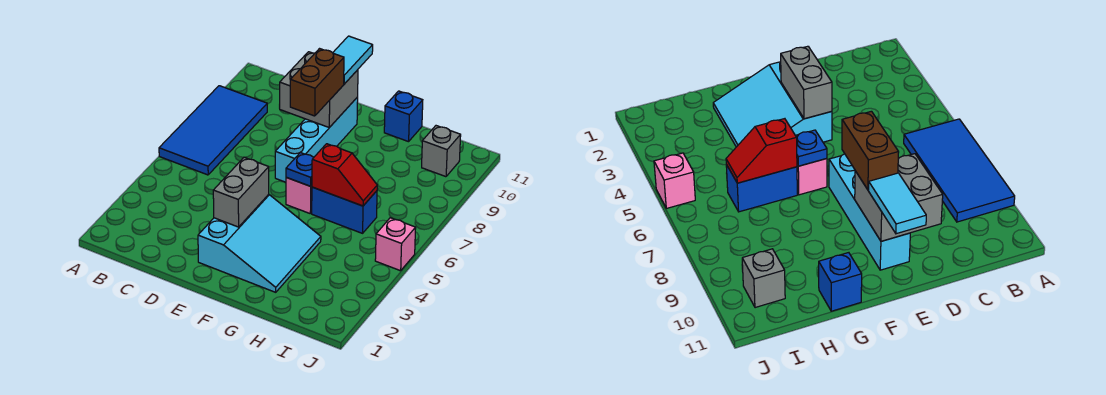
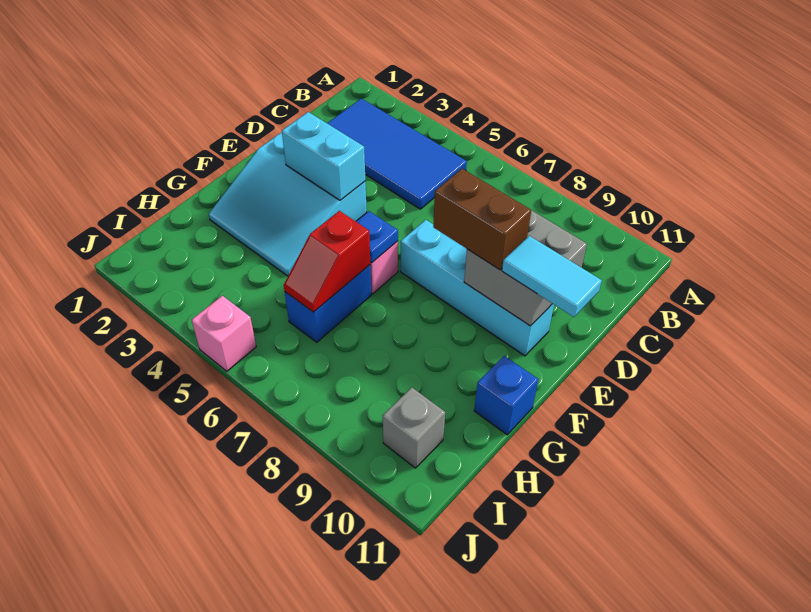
blue 2x4 tile [159,86,267,175] -> blue 2x4 tile moved to [327,99,467,209]
grey 1x2 brick [213,157,269,227] -> cyan 1x2 brick [282,112,365,200]

